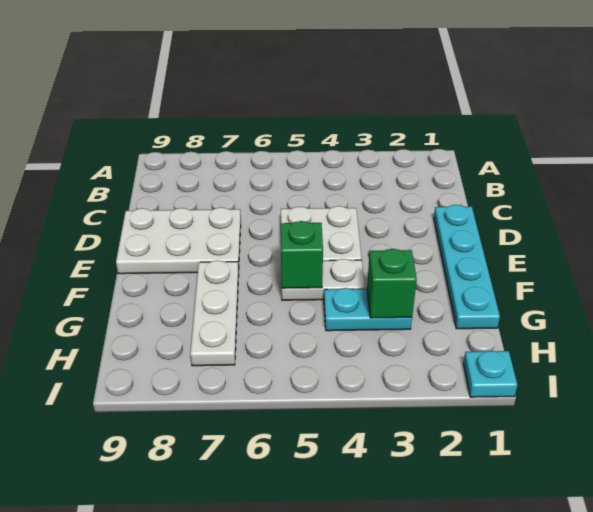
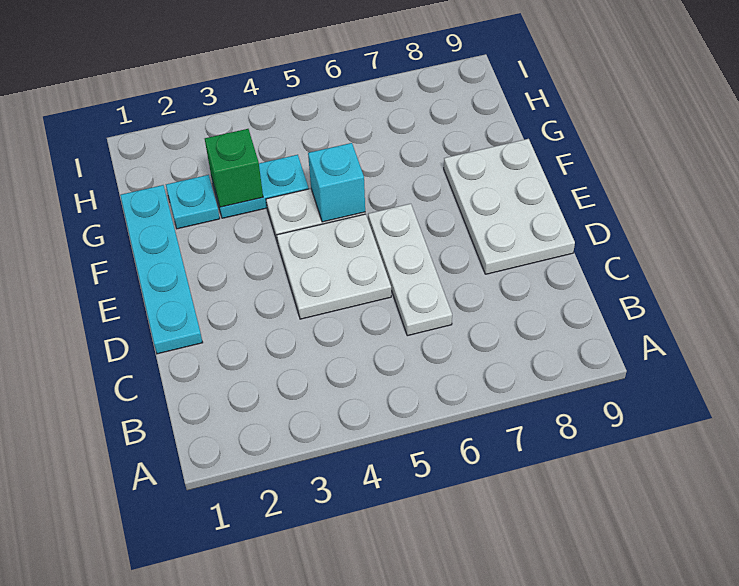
white 2x3 plate [116,208,241,274] -> white 2x3 plate turned to [444,139,575,274]
green 1x1 brick [281,221,323,288] -> cyan 1x1 brick [308,143,365,222]
white 1x3 plate [190,260,239,366] -> white 1x3 plate moved to [368,204,452,336]
cyan 1x1 plate [463,351,517,397] -> cyan 1x1 plate moved to [166,175,220,229]

